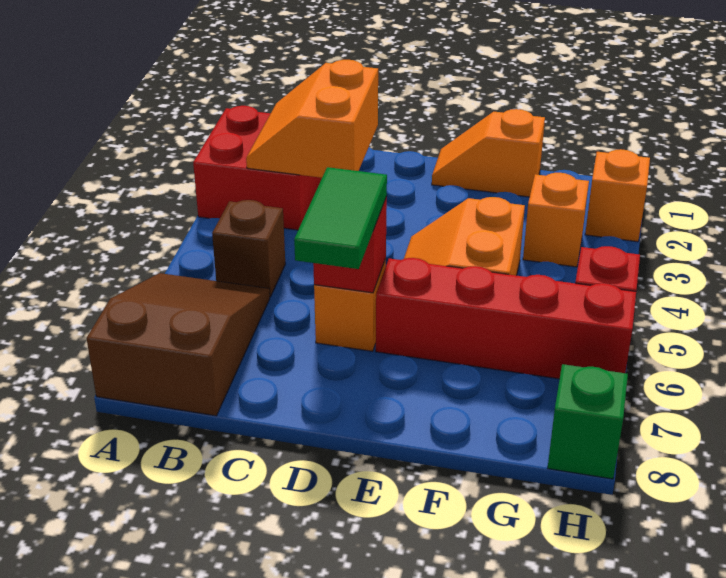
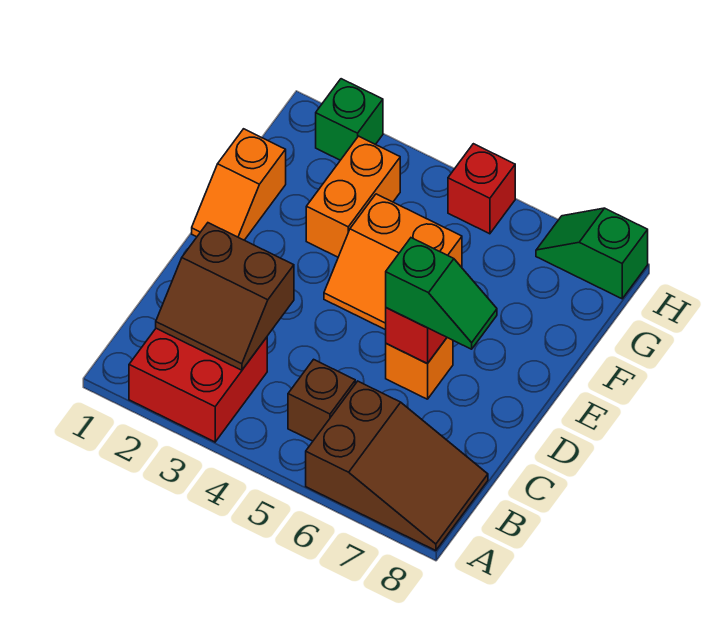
brown 2x3 slope [86,273,270,416] -> brown 2x3 slope turned to [306,381,488,551]
orange 2x2 slope [246,60,378,178] -> brown 2x2 slope [156,223,294,370]
green 1x2 tile [294,167,387,269] -> green 1x2 slope [386,238,497,349]
red 1x4 brick [376,258,636,379] -> none
orange 1x1 brick [523,173,589,267] -> orange 1x2 brick [306,136,400,257]
orange 1x1 brick [585,149,650,242] -> green 1x1 brick [316,79,383,160]

